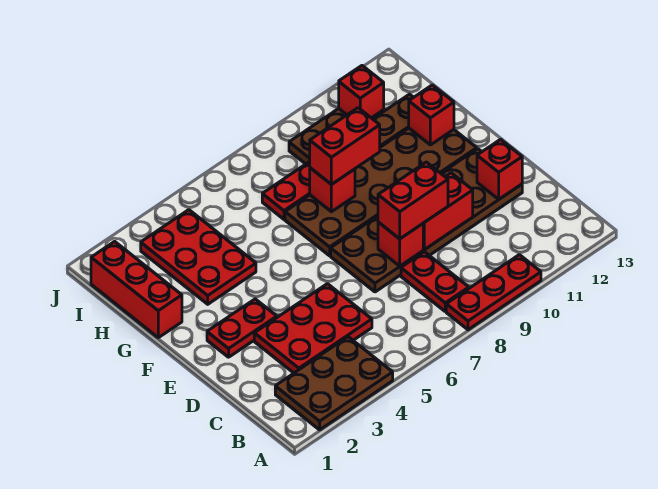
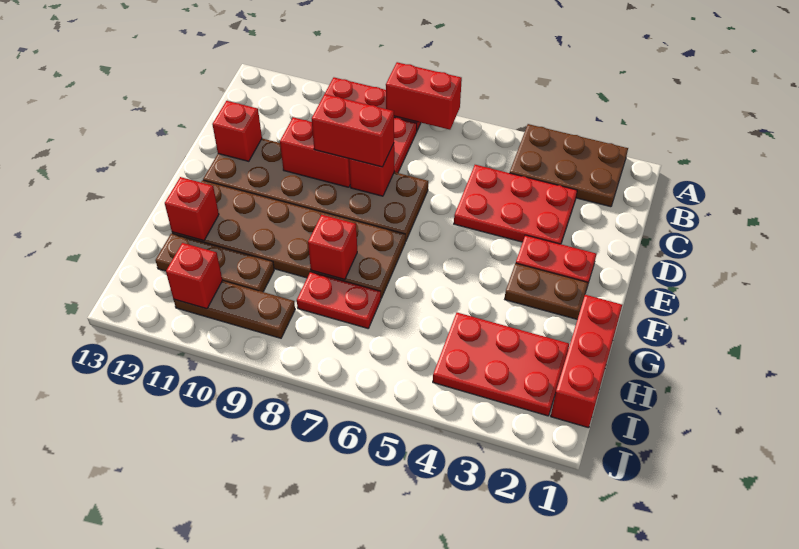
none -> brown 1x2 plate [505,263,588,319]
red 2x3 plate [141,210,256,304] -> red 2x3 plate turned to [433,313,569,416]
red 1x2 brick [310,108,380,185] -> red 1x2 brick moved to [386,62,462,130]

